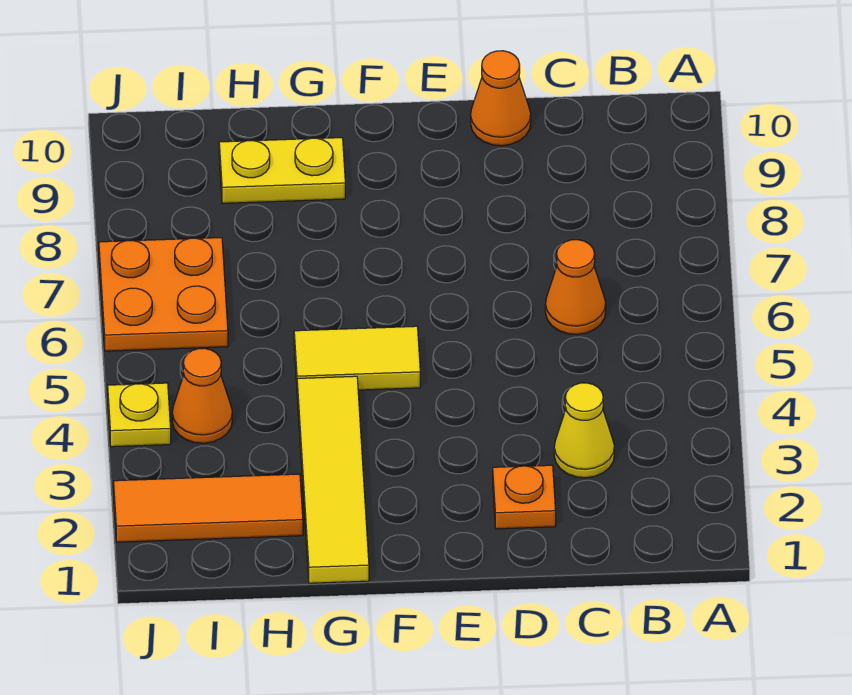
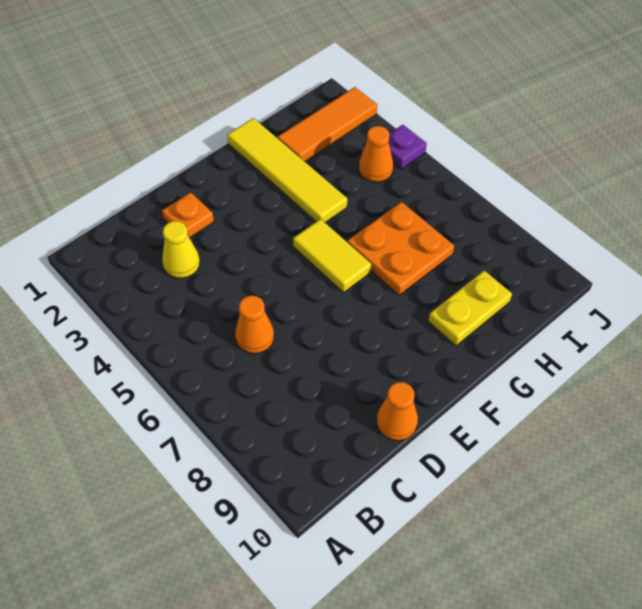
yellow 1x2 tile [294,326,420,390] -> yellow 1x2 tile turned to [293,219,371,293]
orange 2x2 plate [99,238,228,351] -> orange 2x2 plate moved to [348,202,454,295]
yellow 1x1 plate [108,383,171,447] -> purple 1x1 plate [389,125,427,169]

